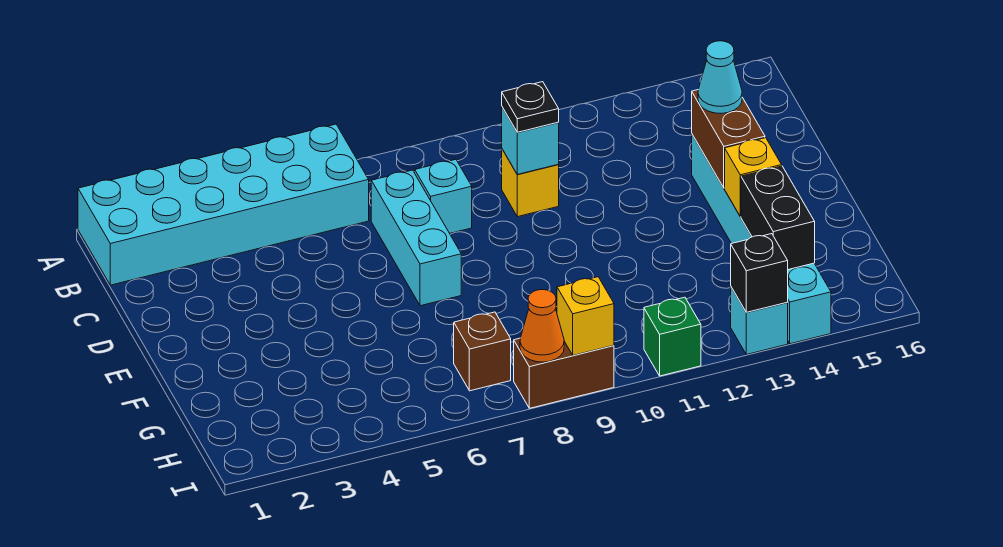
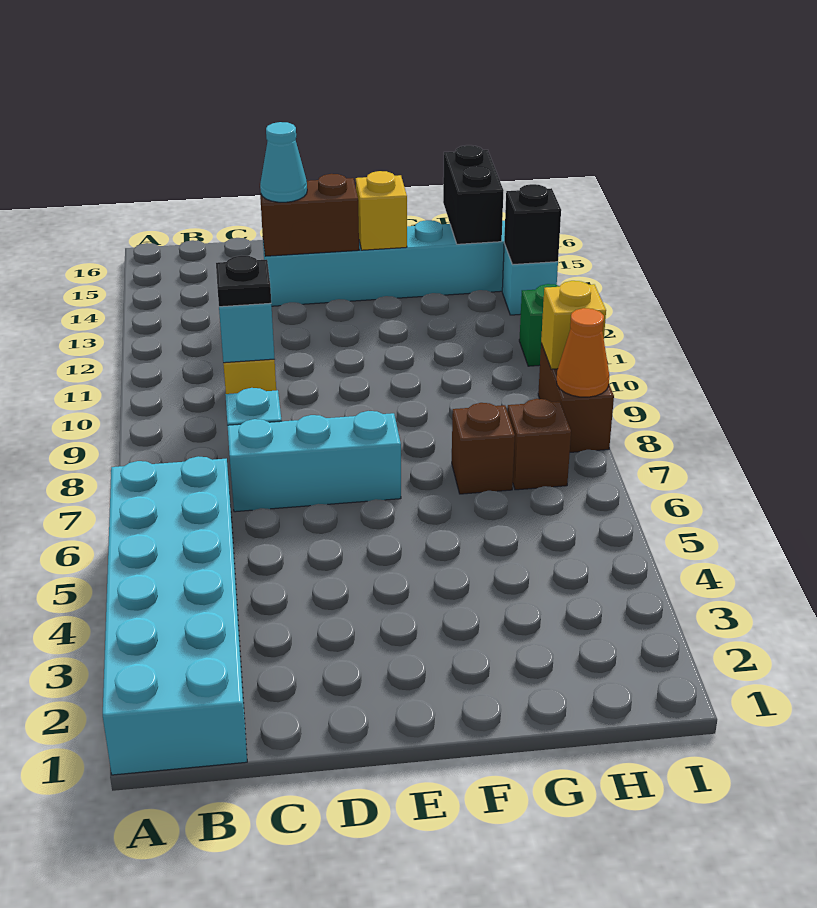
none -> brown 1x1 brick [452,403,515,494]
black 1x2 brick [741,166,815,270] -> black 1x2 brick turned to [443,145,503,244]

